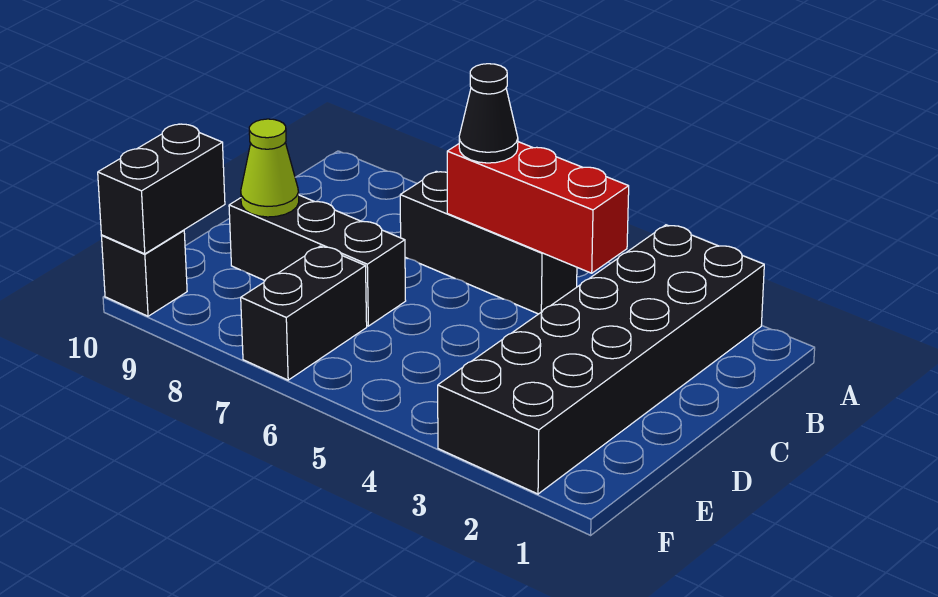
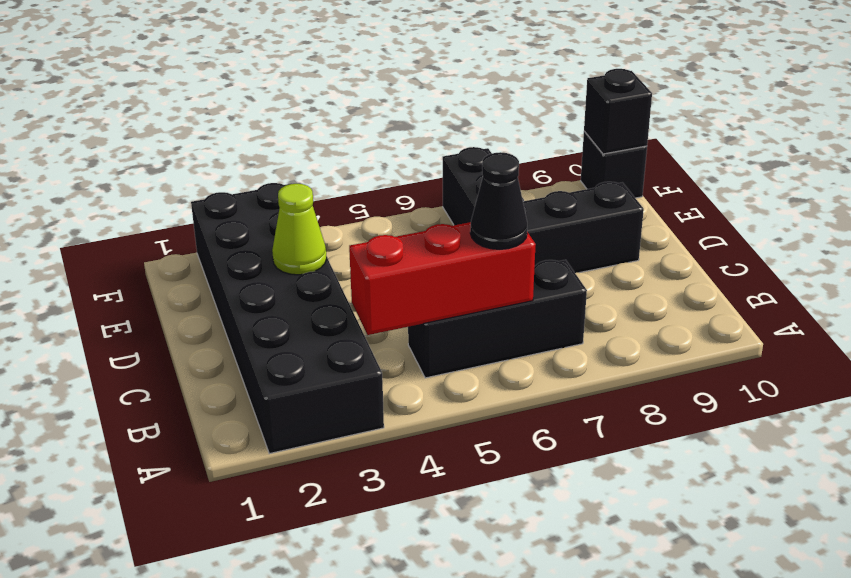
lime 1x1 cone [241,119,299,217] -> lime 1x1 cone moved to [272,184,327,275]
black 1x2 brick [98,124,225,254] -> black 1x1 brick [584,69,652,154]

